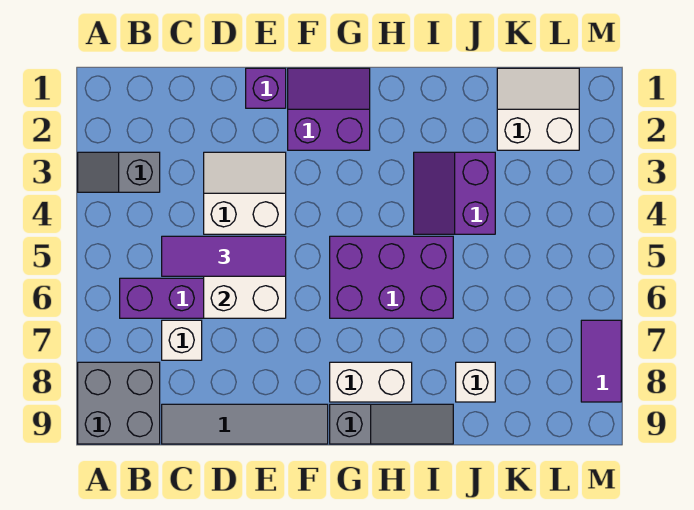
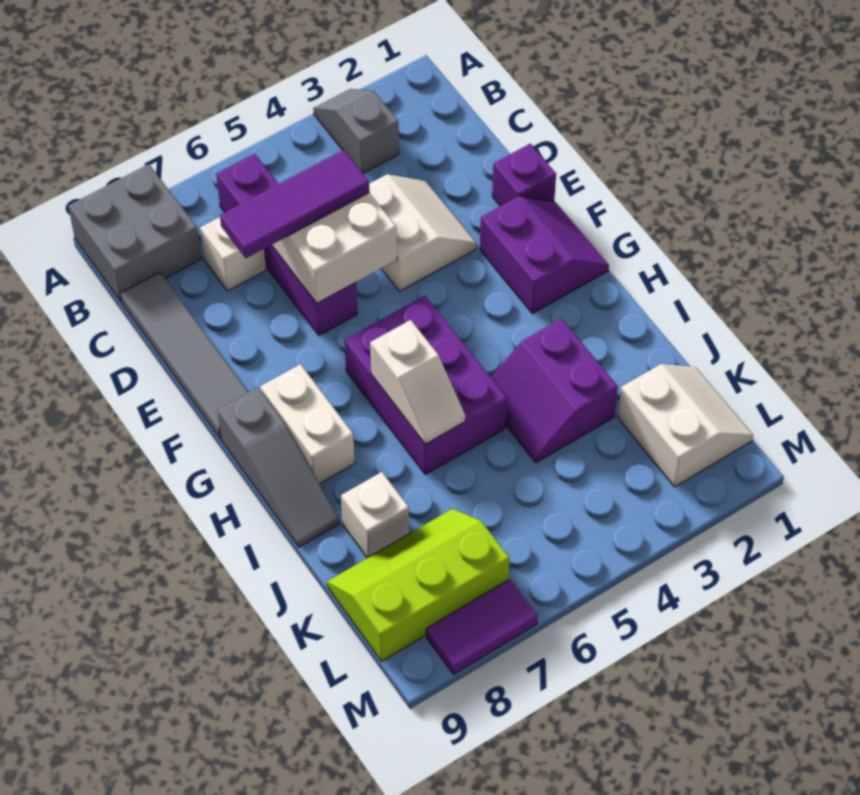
purple 1x3 tile [162,236,286,276] -> purple 1x3 tile turned to [220,150,369,258]
none -> white 1x2 slope [370,320,465,444]
purple 2x2 slope [414,152,495,234] -> purple 2x2 slope turned to [491,318,618,463]
none -> lime 2x3 slope [327,509,509,661]

